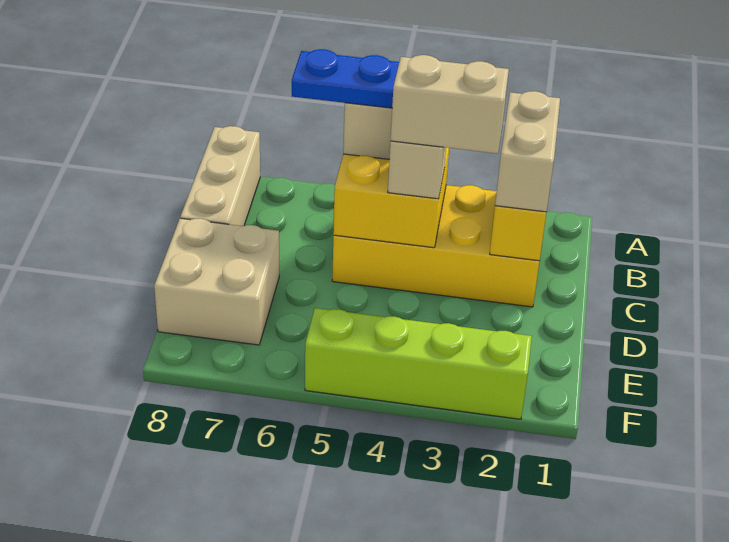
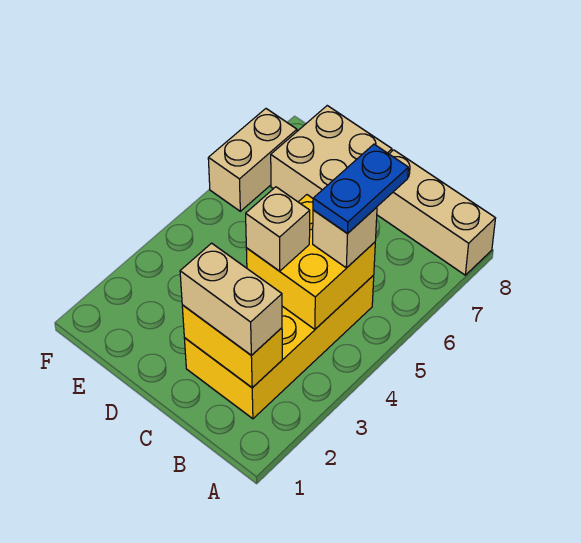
tan 1x2 brick [391,55,509,154] -> tan 1x2 brick moved to [208,109,297,211]
lime 1x4 brick [305,308,532,419] -> none

